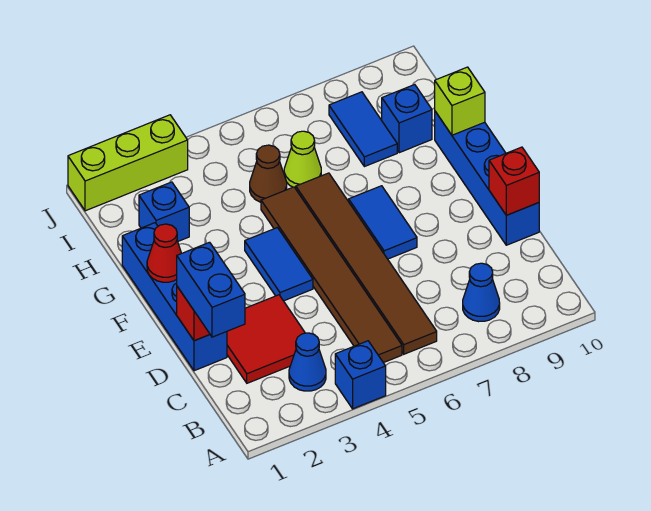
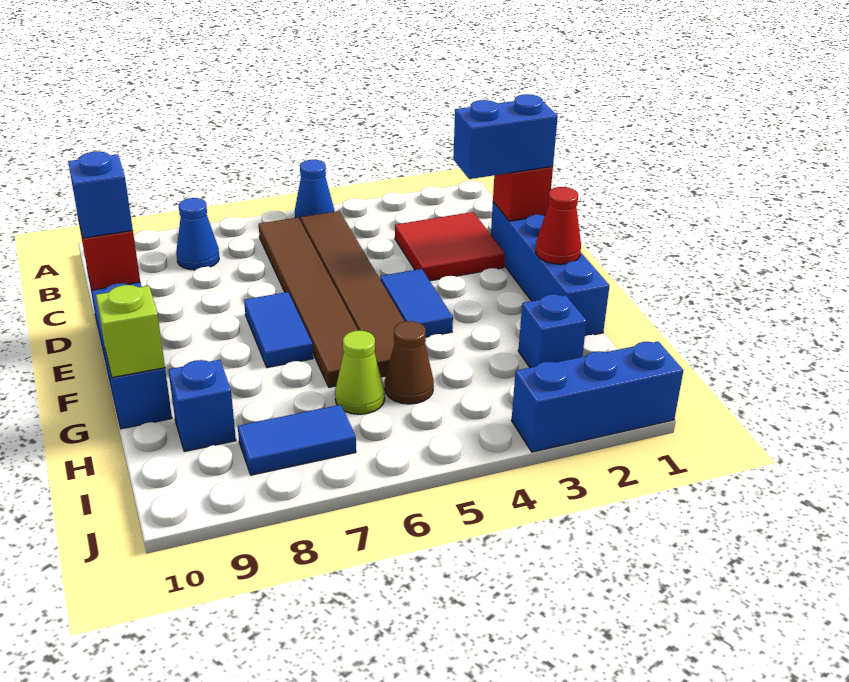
blue 1x1 brick [335,341,386,409] -> blue 1x1 brick moved to [68,151,133,238]
blue 1x1 cone [289,333,326,391] -> blue 1x1 cone moved to [295,160,335,221]
blue 1x2 brick [177,242,245,337] -> blue 1x2 brick turned to [453,94,558,179]
blue 1x2 tile [329,92,397,167] -> blue 1x2 tile turned to [238,405,356,475]
lime 1x3 brick [68,115,188,211] -> blue 1x3 brick [512,342,683,452]

